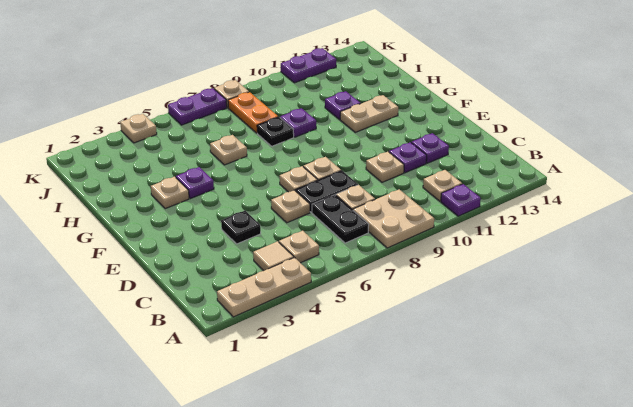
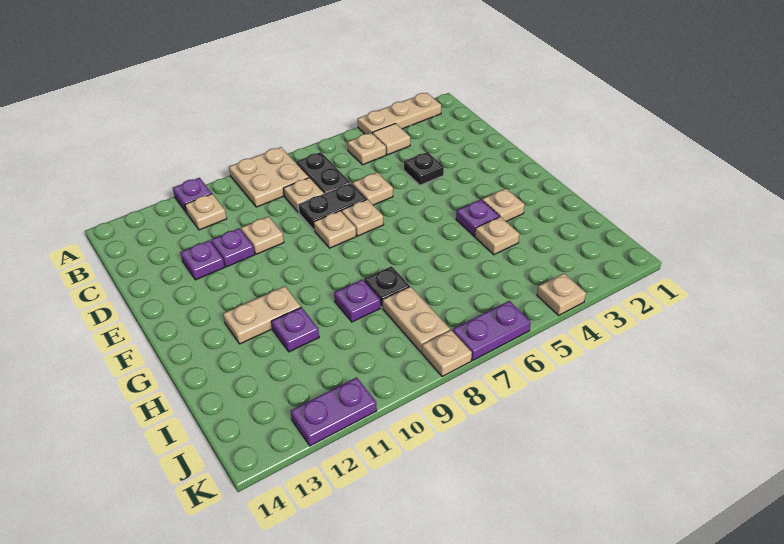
tan 1x1 plate [210,135,247,165] -> tan 1x1 plate moved to [475,217,520,255]
orange 1x2 plate [228,92,278,133] -> tan 1x2 plate [382,287,450,352]

